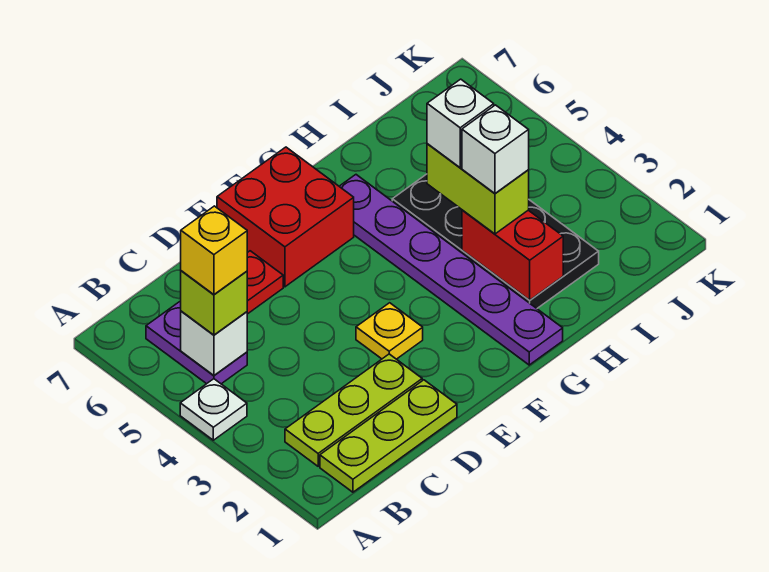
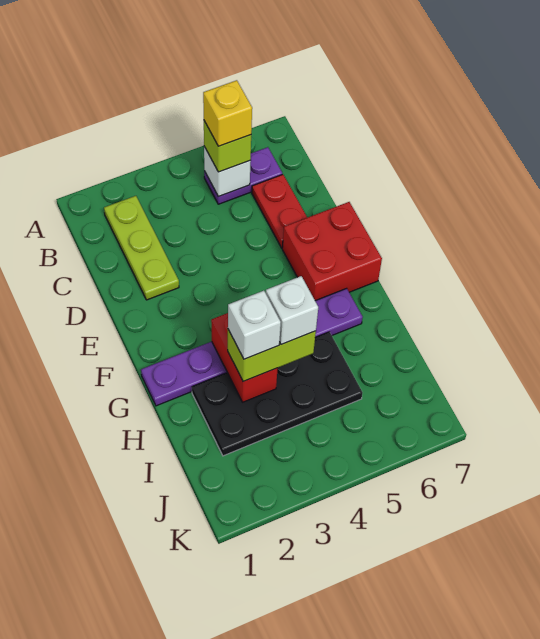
white 1x1 plate [180,379,247,440] -> none
lime 1x3 plate [320,380,457,492] -> none
yellow 1x1 plate [356,303,423,359] -> none
red 1x2 brick [462,210,563,300] -> red 1x2 brick turned to [211,313,278,402]

